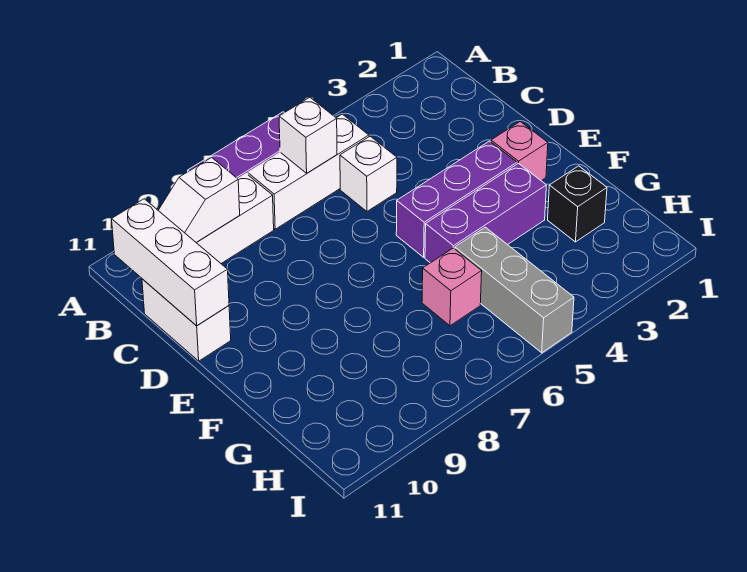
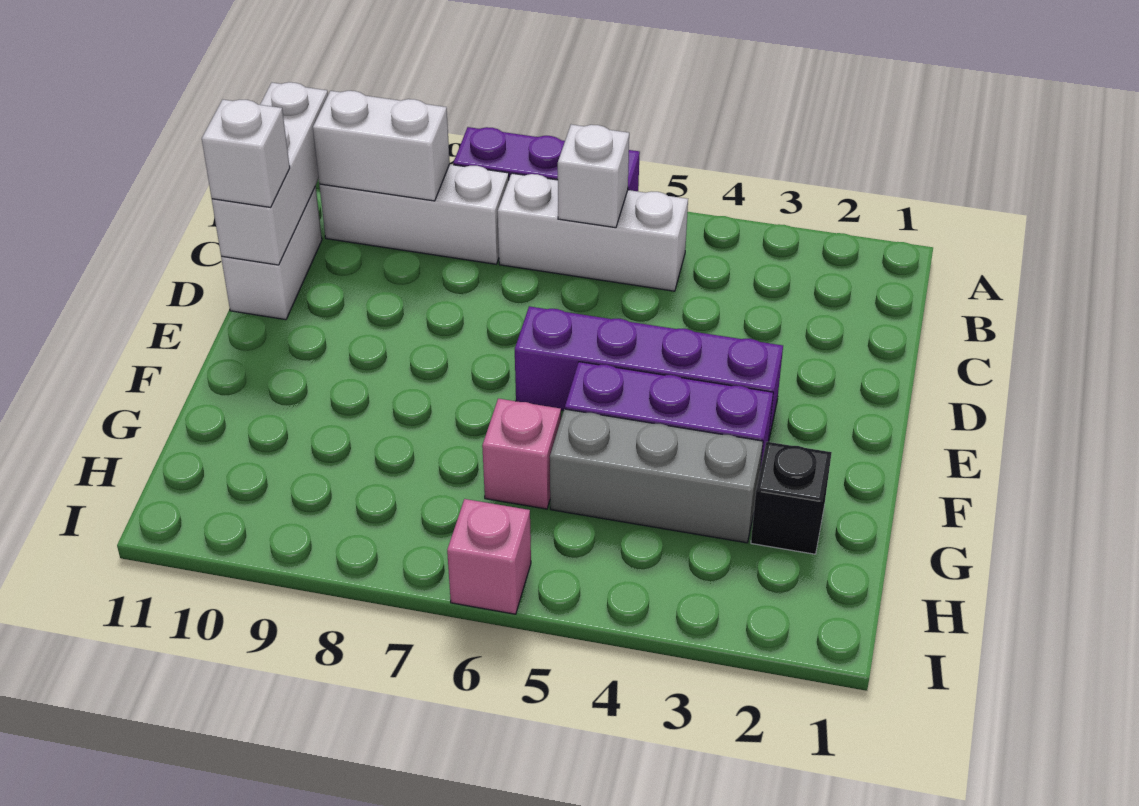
white 1x2 slope [158,157,240,243] -> white 1x2 brick [313,91,450,201]
white 1x1 brick [340,136,397,211] -> white 1x1 brick moved to [202,100,290,207]
pink 1x1 brick [491,121,548,181] -> pink 1x1 brick moved to [447,499,531,614]
purple 1x3 brick [396,141,517,257] -> purple 1x4 brick [515,306,783,441]
grey 1x3 brick [455,227,574,353] -> grey 1x3 brick turned to [550,409,763,543]

